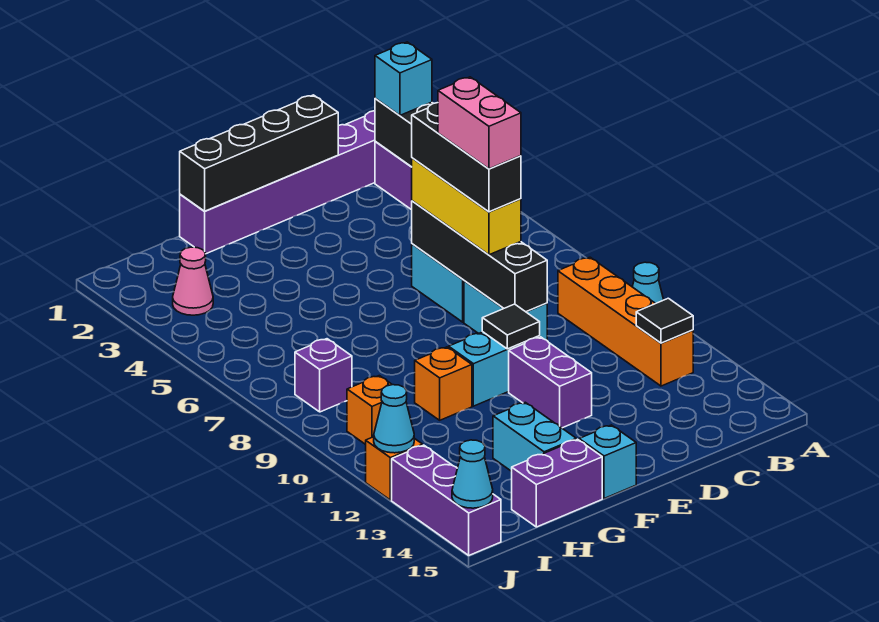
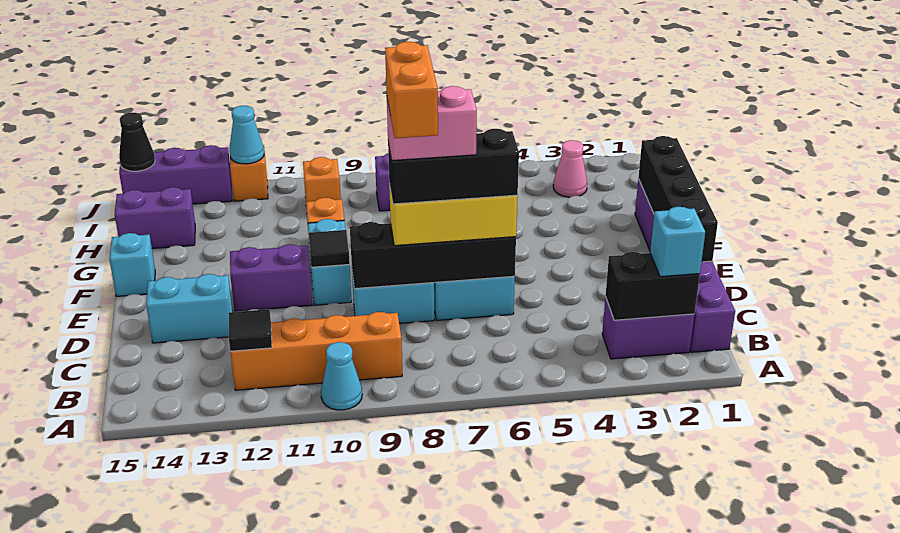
none -> orange 1x2 brick [385,42,438,138]
cyan 1x2 brick [493,402,576,471] -> cyan 1x2 brick moved to [146,274,233,343]
purple 1x2 brick [512,439,602,527] -> purple 1x2 brick turned to [115,187,195,248]
cyan 1x1 cone [452,440,493,508] -> black 1x1 cone [119,113,155,171]

